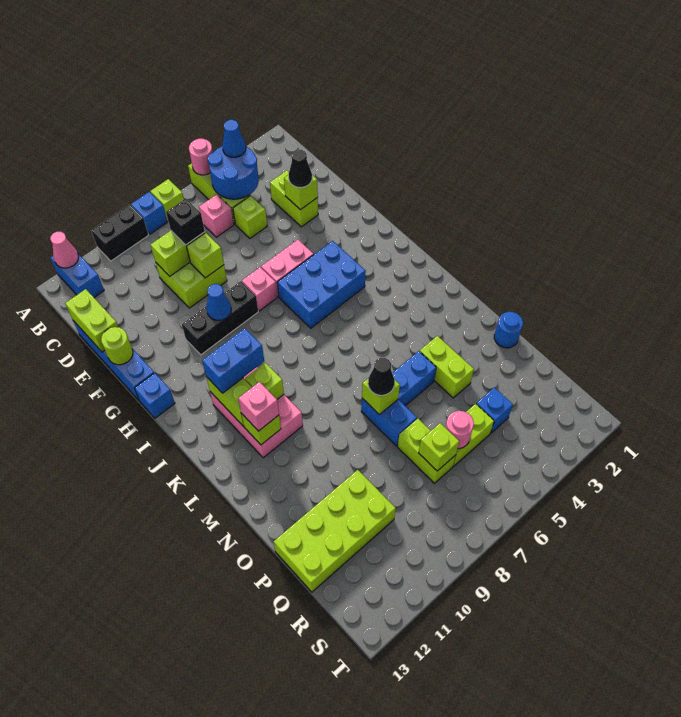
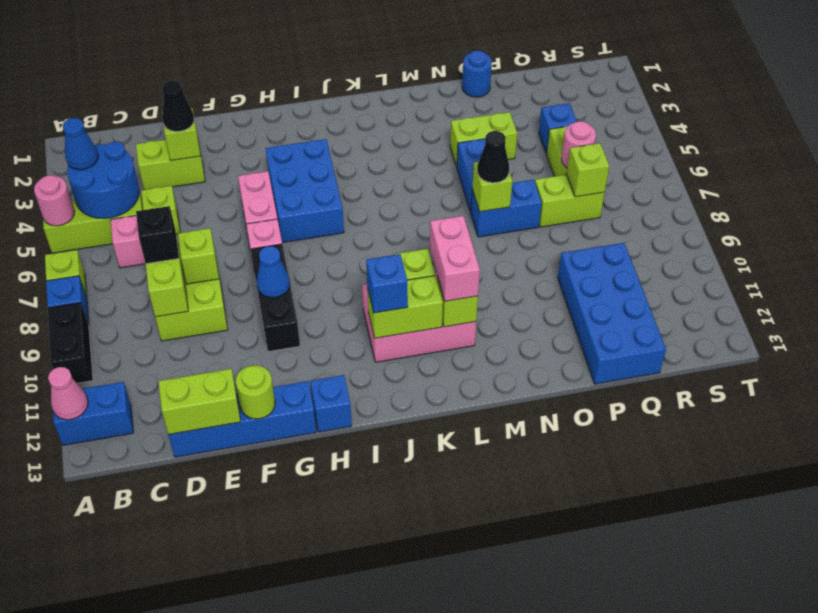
blue 1x2 brick [202,328,264,393] -> blue 1x1 brick [366,254,408,313]
pink 1x1 brick [238,382,279,431] -> pink 1x2 brick [430,216,480,301]
lime 2x4 brick [274,470,396,592] -> blue 2x4 brick [558,243,666,384]

